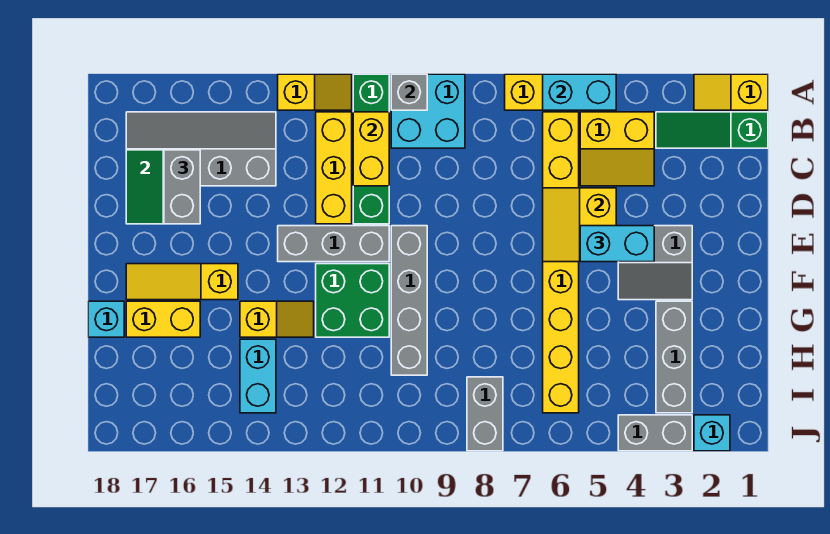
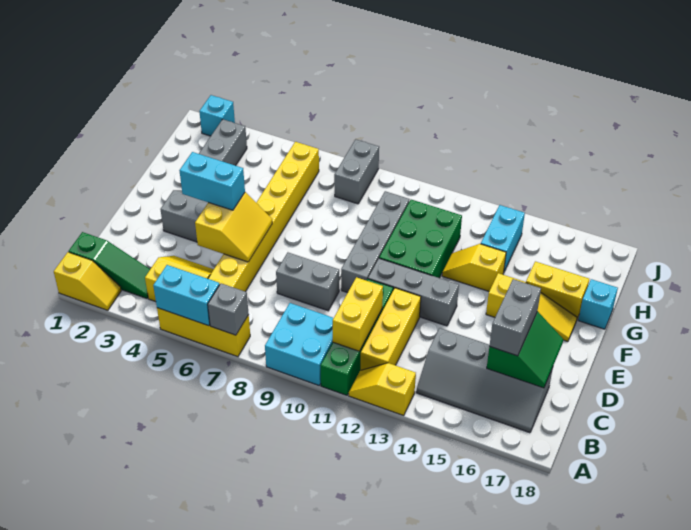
grey 1x1 brick [391,74,427,110] -> grey 1x1 brick moved to [208,283,249,335]
green 2x2 brick [316,264,389,337] -> green 2x3 brick [379,200,462,278]
grey 1x2 brick [618,415,692,451] -> grey 1x2 brick moved to [276,252,339,311]

